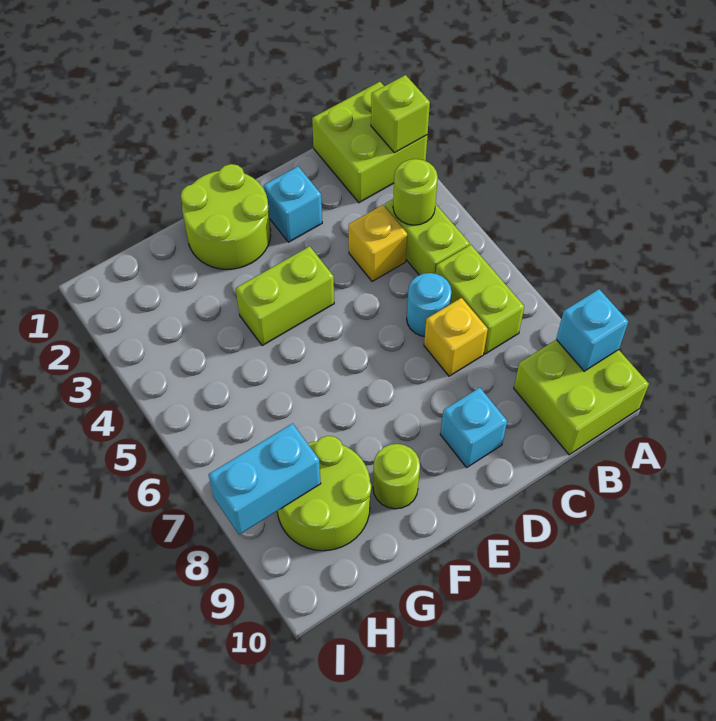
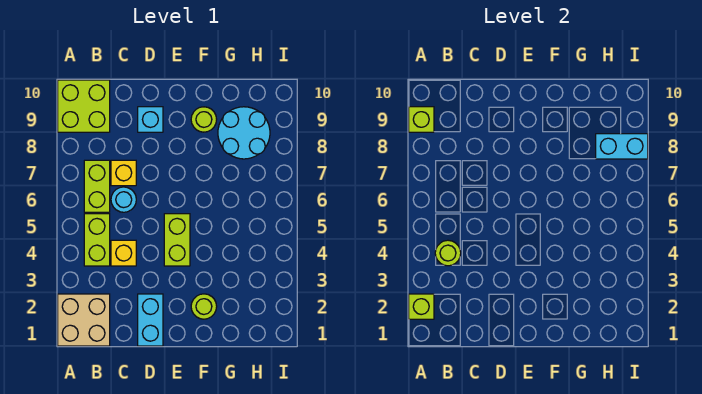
lime 2x2 brick [312,82,427,203] -> tan 2x2 brick [58,294,110,346]
cyan 1x1 brick [556,289,628,371] -> lime 1x1 brick [409,107,434,132]
cyan 1x1 brick [264,166,322,242] -> cyan 1x2 brick [138,294,163,346]
lime 2x2 round brick [181,164,271,269] -> lime 1x1 round brick [191,294,217,319]
lime 1x2 brick [236,246,334,346] -> lime 1x2 brick turned to [164,214,190,266]
lime 2x2 round brick [277,436,371,551] -> cyan 2x2 round brick [218,107,270,159]

